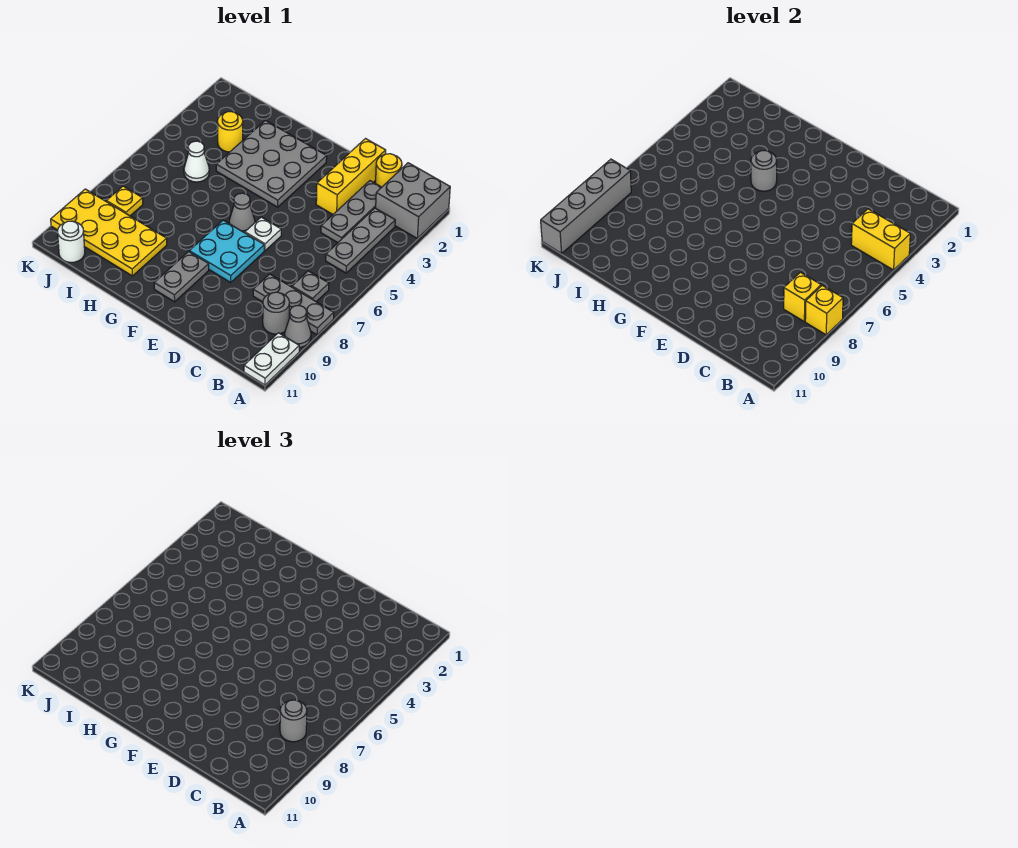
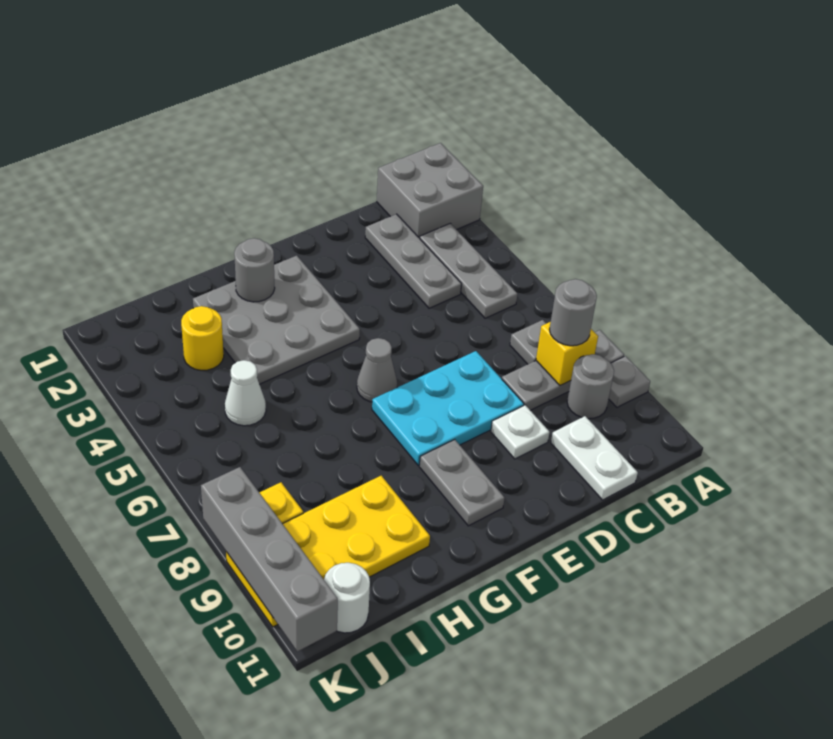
yellow 1x2 brick [851,209,910,270] -> none
yellow 1x1 brick [805,285,843,335] -> none
grey 1x1 cone [285,306,311,347] -> grey 1x1 plate [609,356,650,407]
white 1x2 plate [244,333,299,385] -> white 1x2 plate moved to [551,416,638,500]
yellow 1x1 round brick [376,154,402,187] -> none
yellow 1x3 brick [316,139,386,214] -> none
white 1x1 plate [245,217,281,251] -> white 1x1 plate moved to [491,405,550,459]
cyan 2x2 plate [189,220,264,282] -> cyan 2x3 plate [372,351,524,465]
grey 1x1 round brick [751,151,777,191] -> grey 1x1 round brick moved to [234,238,275,302]

